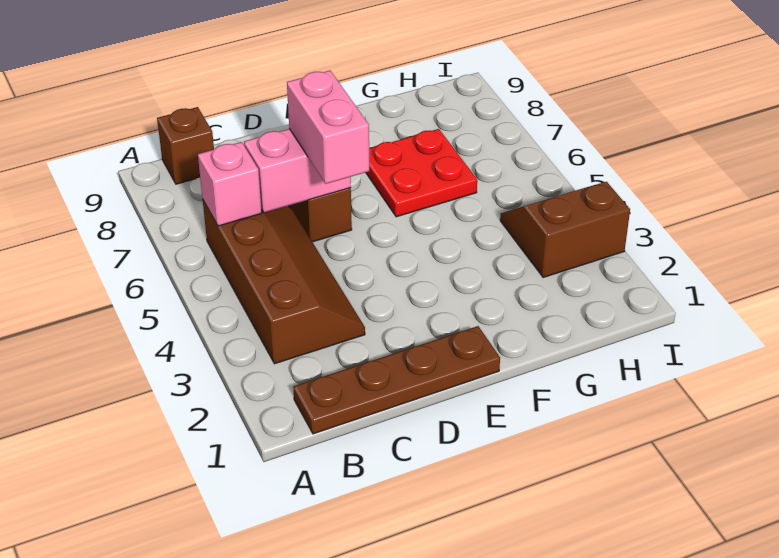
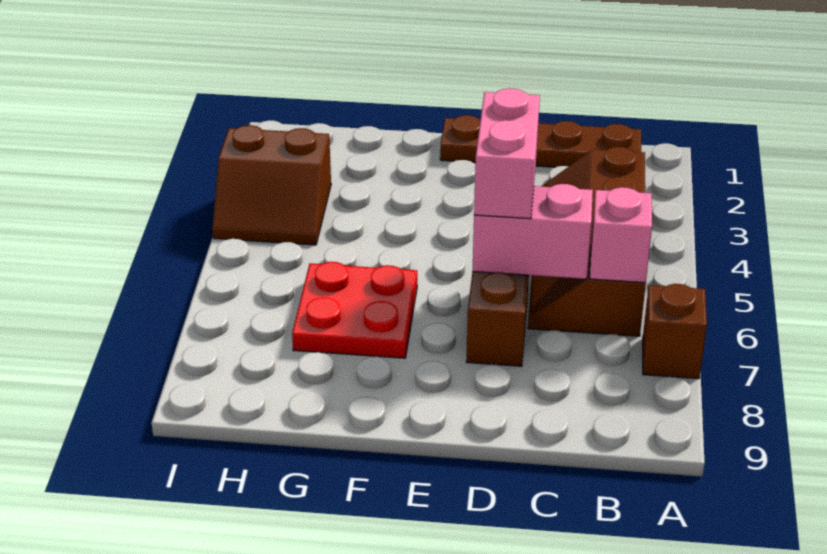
brown 1x1 brick [157,107,214,184] -> brown 1x1 brick moved to [643,284,707,379]

